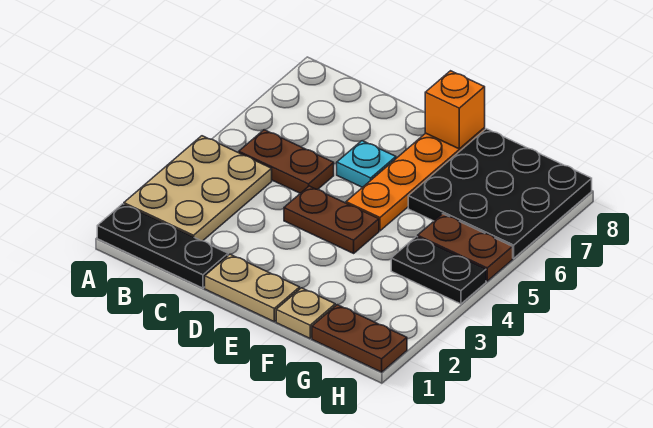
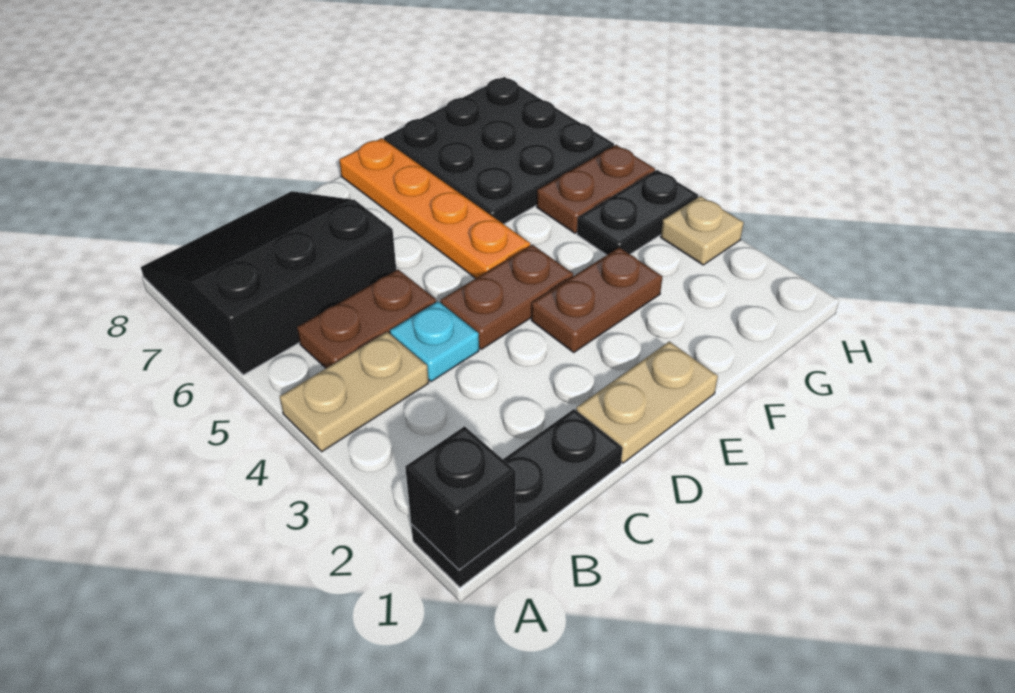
none -> black 1x1 brick [405,426,516,570]
tan 2x3 plate [124,136,272,241] -> tan 1x2 plate [280,332,429,452]
none -> black 3x3 slope [141,191,396,375]
cyan 1x1 plate [337,141,396,188] -> cyan 1x1 plate moved to [390,301,479,382]
orange 1x1 brick [425,71,485,149] -> none
tan 1x1 plate [276,288,335,338] -> tan 1x1 plate moved to [661,196,744,265]
brown 1x2 plate [312,305,407,372] -> brown 1x2 plate moved to [531,247,662,352]

